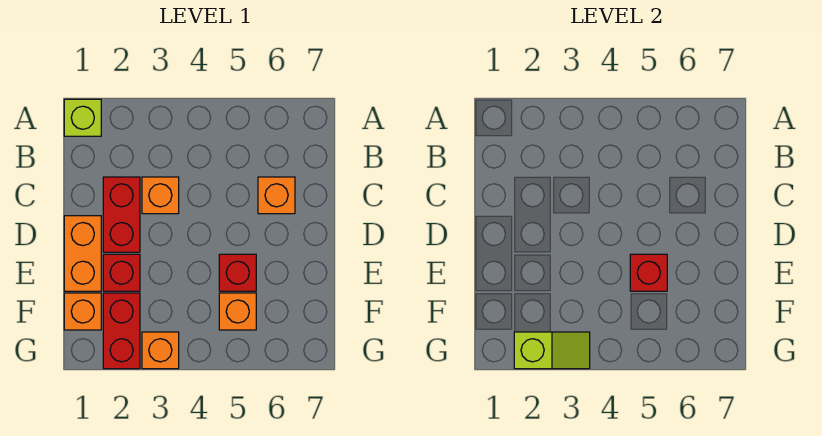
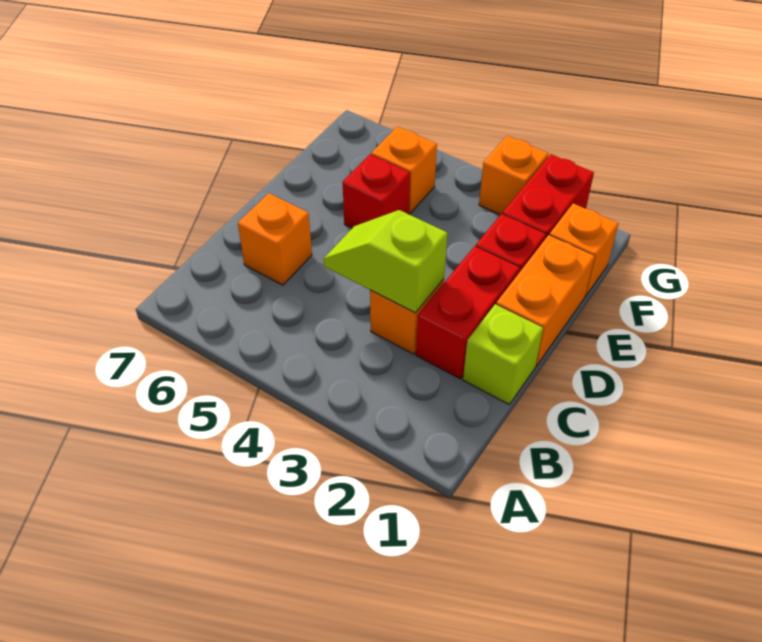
lime 1x1 brick [64,99,101,136] -> lime 1x1 brick moved to [463,304,543,404]
red 1x1 brick [630,254,667,291] -> none
lime 1x2 slope [514,332,590,369] -> lime 1x2 slope moved to [324,210,447,313]

